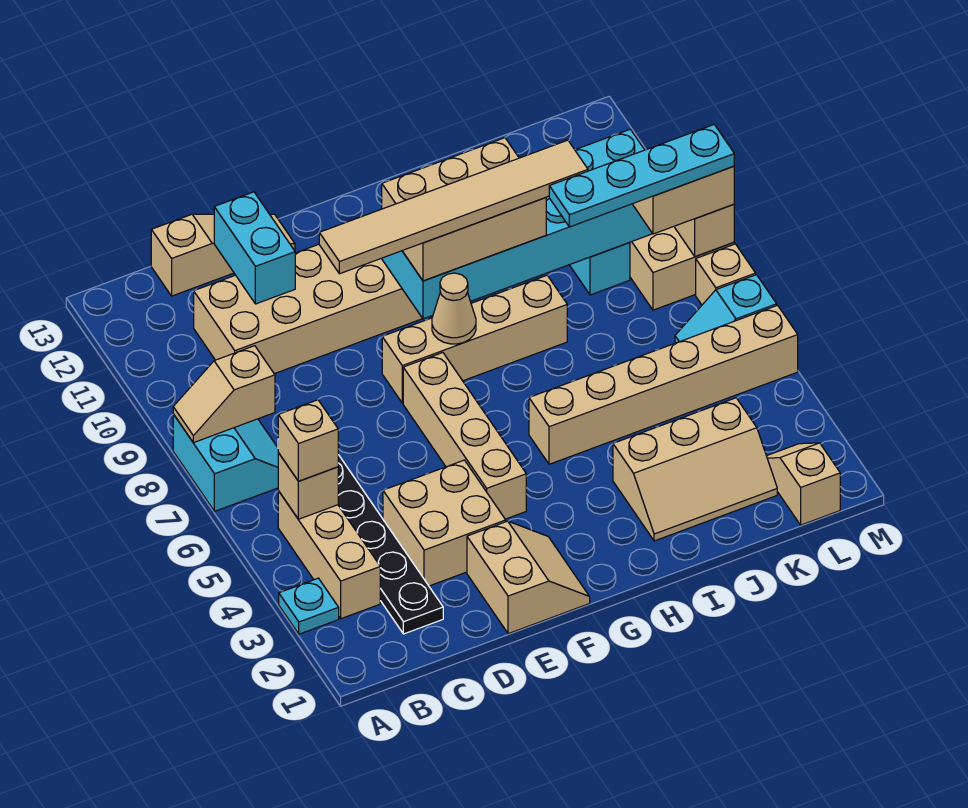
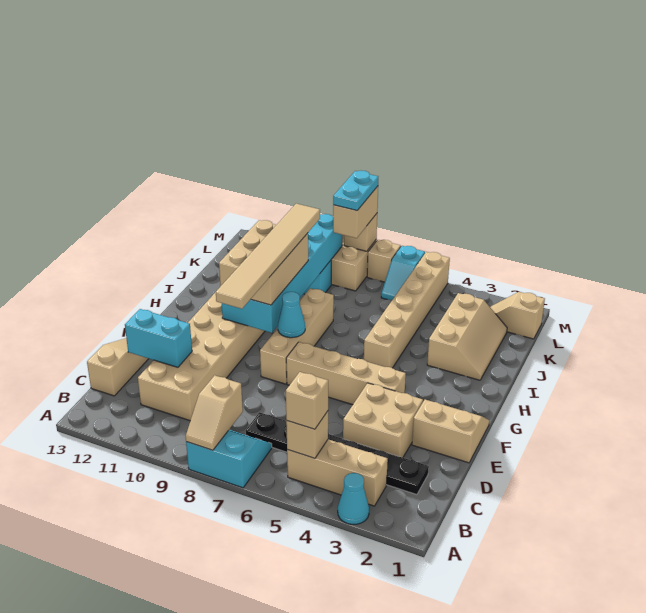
cyan 1x1 plate [279,578,339,634] -> cyan 1x1 cone [338,473,369,524]
tan 1x1 cone [432,273,476,344] -> cyan 1x1 cone [278,292,305,338]
cyan 1x4 plate [549,125,734,227] -> cyan 1x2 plate [333,171,378,211]

